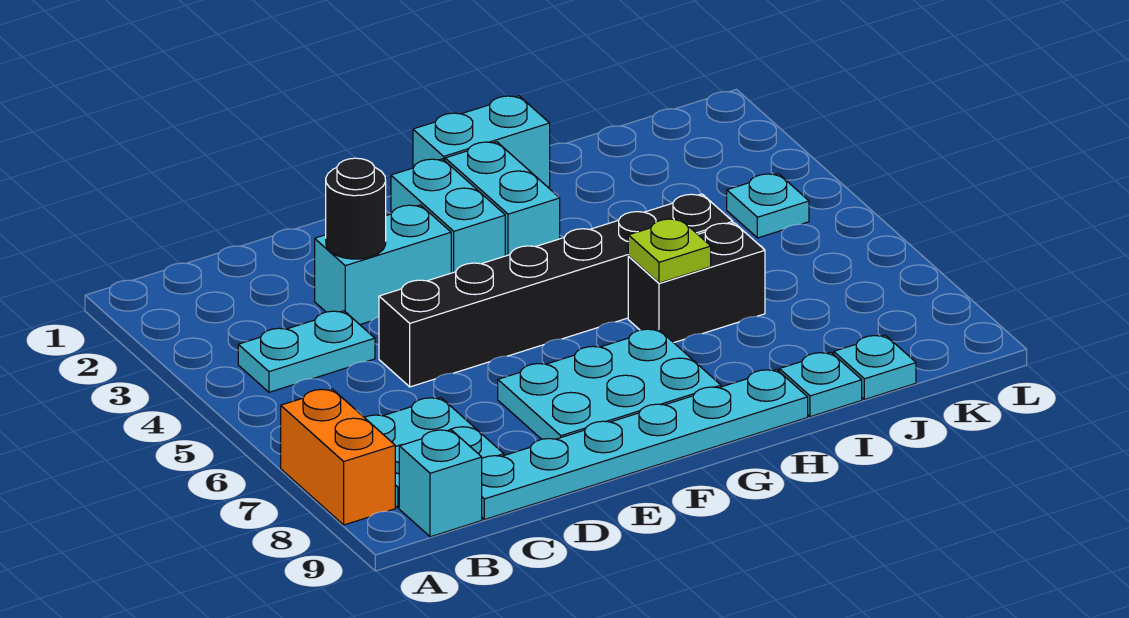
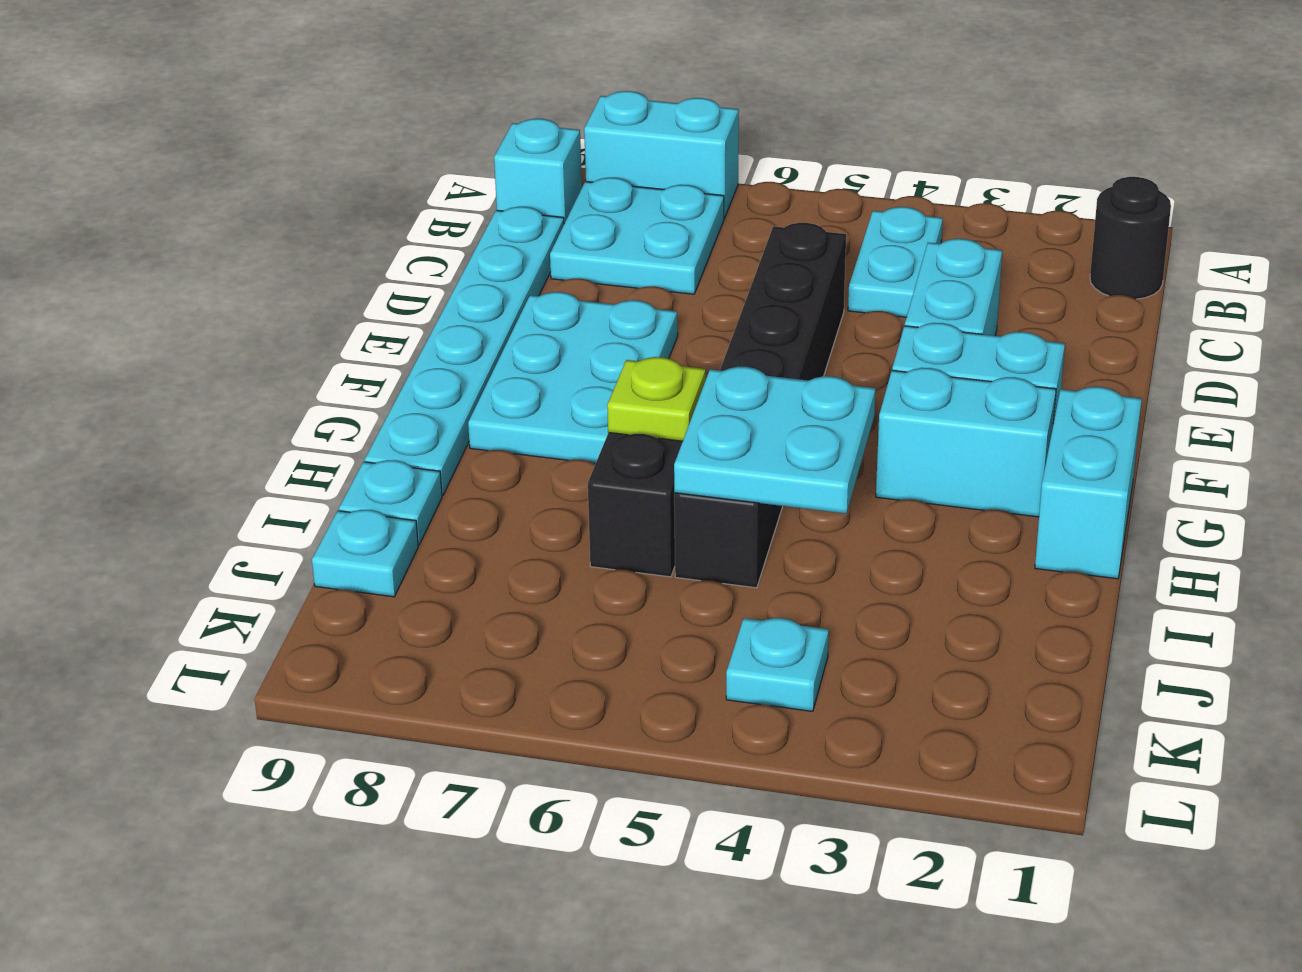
orange 1x2 brick [281,389,395,525] -> cyan 1x2 brick [584,91,739,218]
black 1x1 round brick [326,158,386,259] -> black 1x1 round brick moved to [1090,177,1171,299]
none -> cyan 2x2 plate [674,367,876,514]

